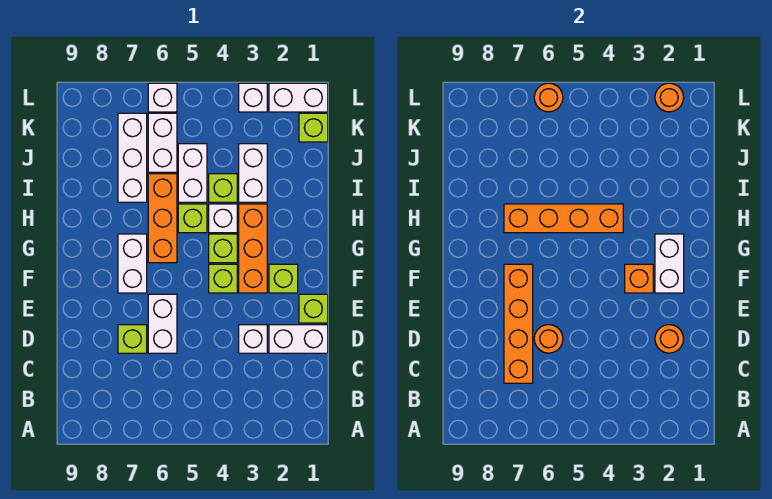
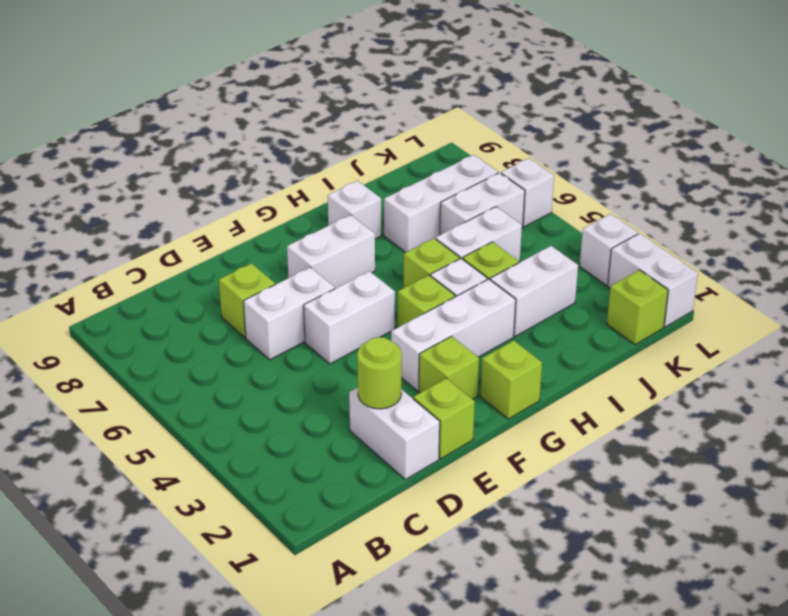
orange 1x4 brick [504,264,533,383] -> none
orange 1x1 round brick [655,325,684,353] -> lime 1x1 round brick [357,337,402,409]
white 1x1 brick [239,325,267,353] -> white 1x1 brick moved to [327,181,381,239]
orange 1x1 round brick [534,325,563,353] -> none
white 1x2 brick [655,234,684,293] -> white 1x2 brick moved to [304,271,395,364]
orange 1x3 brick [239,204,267,293] -> white 1x3 brick [391,279,516,391]
orange 1x1 brick [625,264,653,293] -> none
lime 1x1 brick [209,264,237,293] -> lime 1x1 brick moved to [481,341,542,419]
orange 1x3 brick [148,174,177,263] -> none
orange 1x4 brick [504,204,623,233] -> none
orange 1x1 round brick [655,83,684,112] -> none
orange 1x1 round brick [534,83,563,112] -> none

